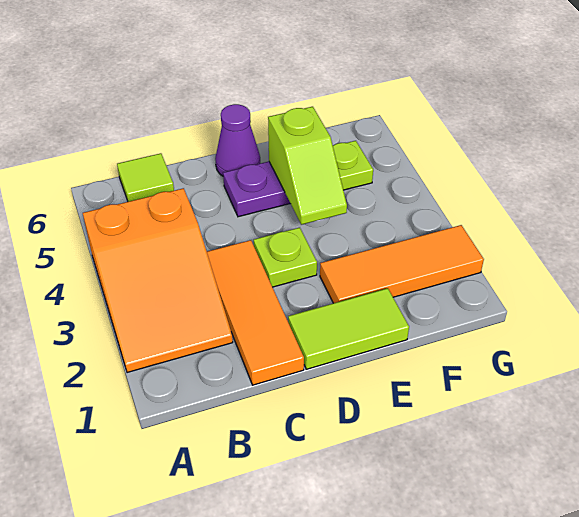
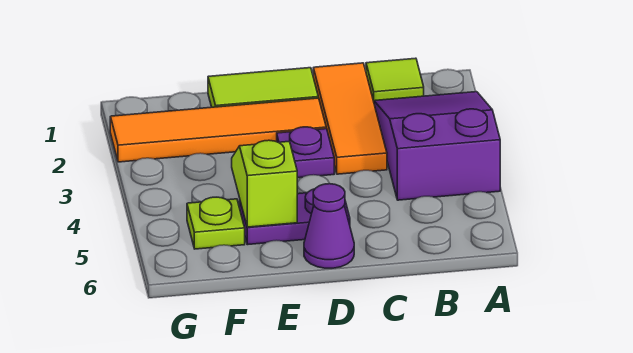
orange 2x3 slope [83,188,233,373] -> purple 2x3 slope [374,92,500,200]
lime 1x1 tile [117,153,174,202] -> lime 1x1 tile moved to [366,58,424,101]
lime 1x1 plate [254,228,317,287] -> purple 1x1 plate [277,127,334,178]
orange 1x3 tile [320,225,484,303] -> orange 1x4 tile [110,98,326,162]

